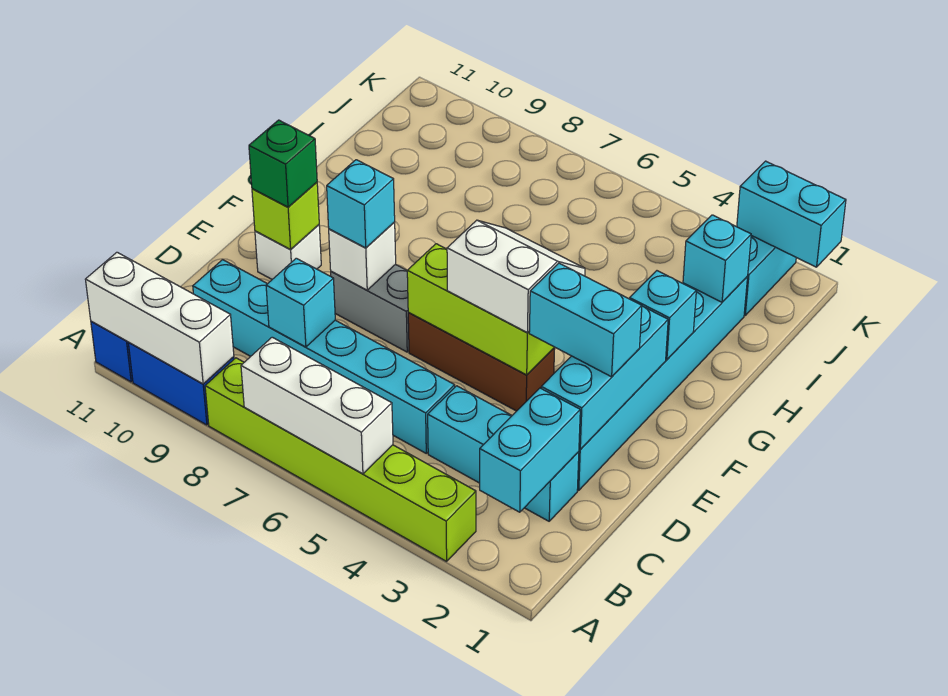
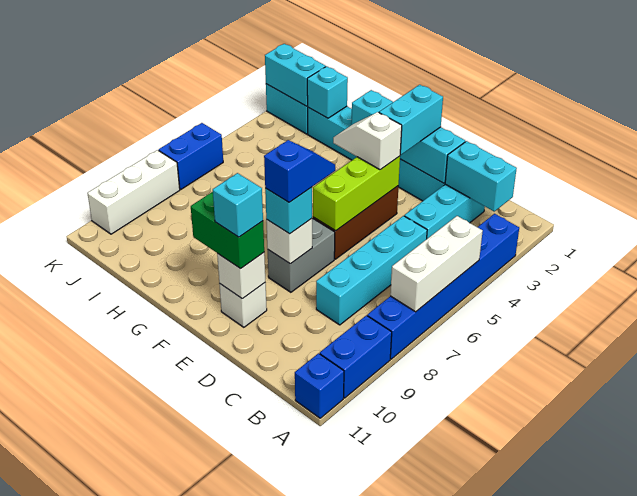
lime 1x6 brick [205,358,476,561] -> blue 1x6 brick [367,214,519,359]
white 1x3 brick [85,252,234,384] -> white 1x3 brick moved to [87,150,180,234]
cyan 1x6 brick [193,260,455,453] -> cyan 1x4 brick [316,216,427,325]
cyan 1x1 brick [266,258,335,347] -> cyan 1x1 brick moved to [213,173,263,237]
white 2x2 slope [447,220,585,333] -> white 1x2 slope [333,112,402,170]
none -> blue 1x2 slope [264,140,335,202]
lime 1x1 brick [252,182,319,249] -> white 1x1 brick [217,253,265,299]
green 1x1 brick [249,120,317,207] -> green 1x2 brick [191,192,264,269]
cyan 1x2 brick [737,161,846,267] -> cyan 1x2 brick turned to [265,44,326,106]
none -> blue 1x2 brick [159,123,223,189]

